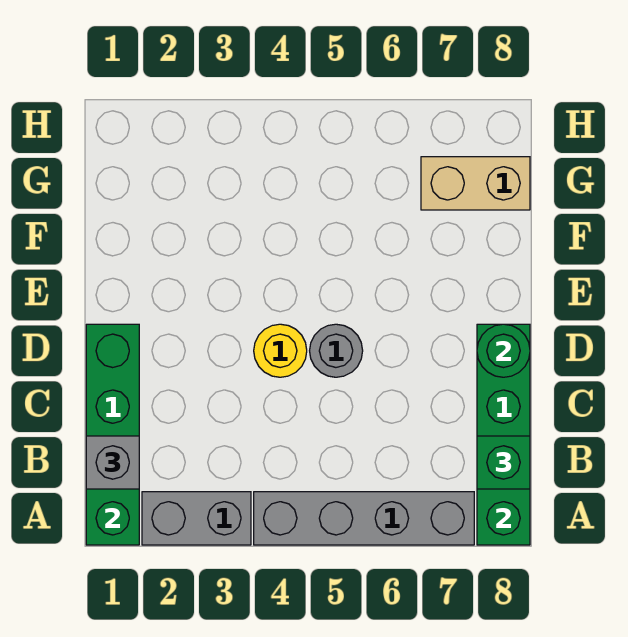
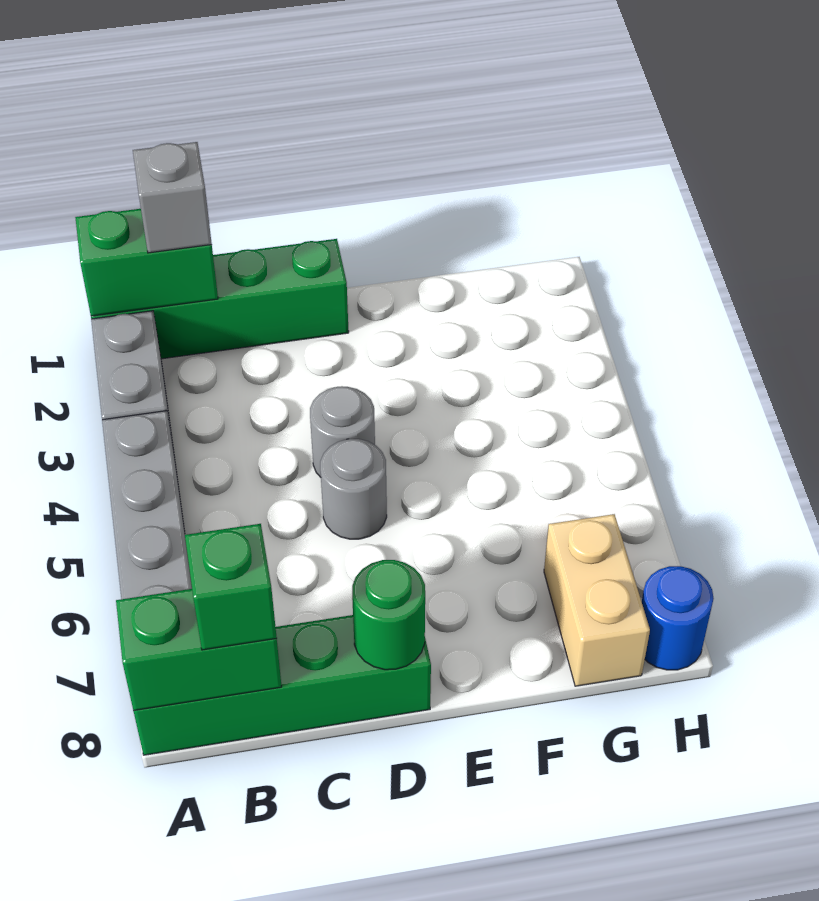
yellow 1x1 round brick [254,324,307,377] -> grey 1x1 round brick [310,386,375,477]
none -> blue 1x1 round brick [642,566,714,670]

